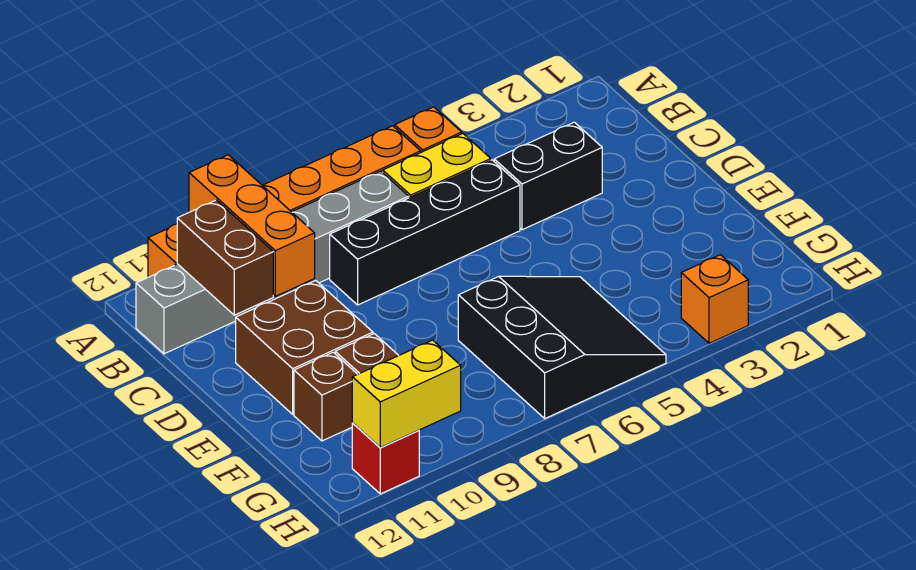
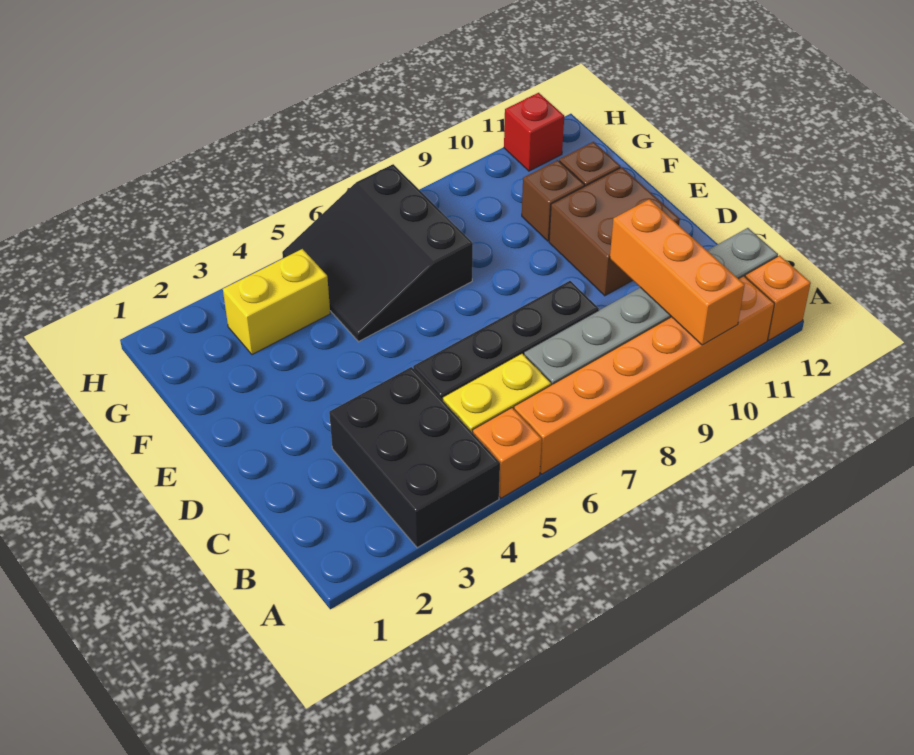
brown 1x2 brick [177,200,273,315] -> none
black 1x2 brick [494,122,602,230] -> black 2x3 brick [329,367,500,548]
orange 1x1 brick [681,255,748,343] -> orange 1x1 brick moved to [745,255,811,340]
yellow 1x2 brick [352,340,461,448] -> yellow 1x2 brick moved to [223,249,330,355]

